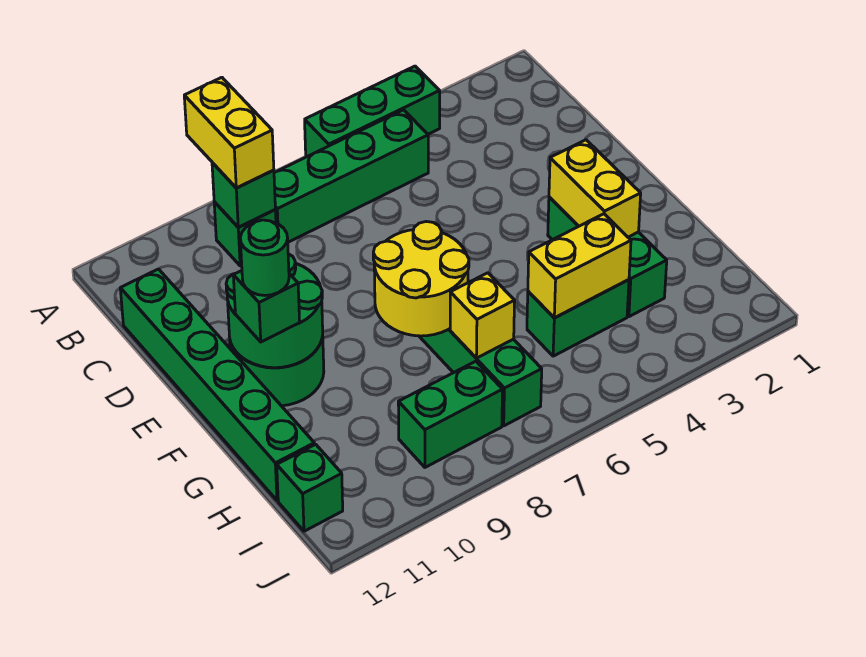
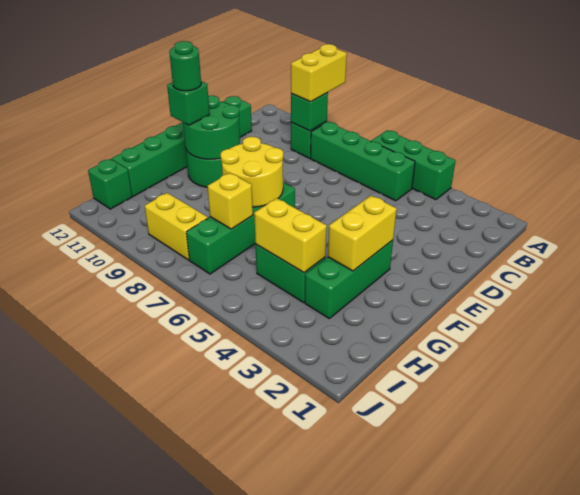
green 1x2 brick [398,361,503,467] -> yellow 1x2 brick [145,193,208,260]

